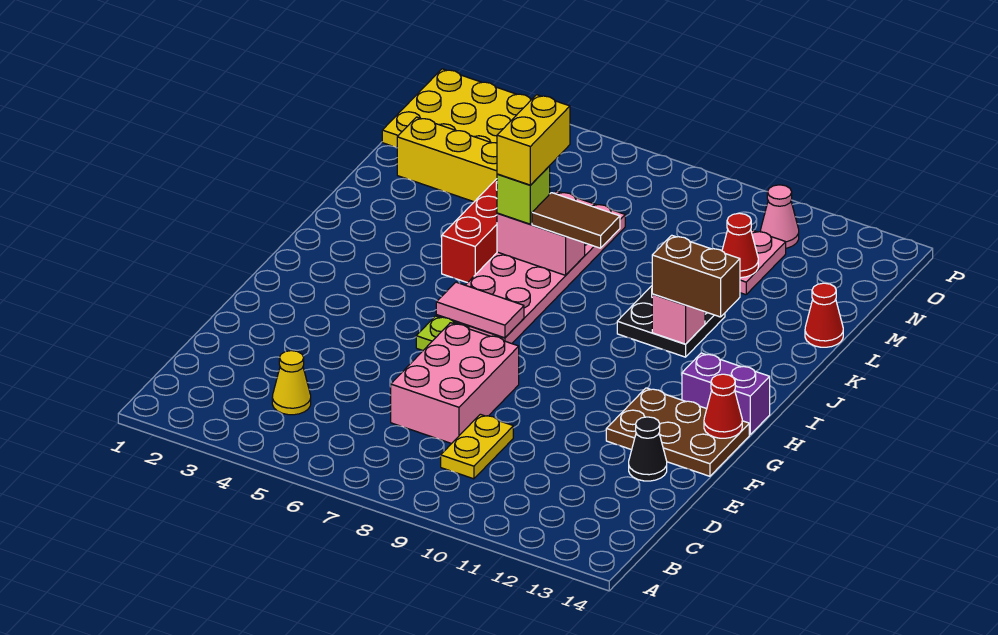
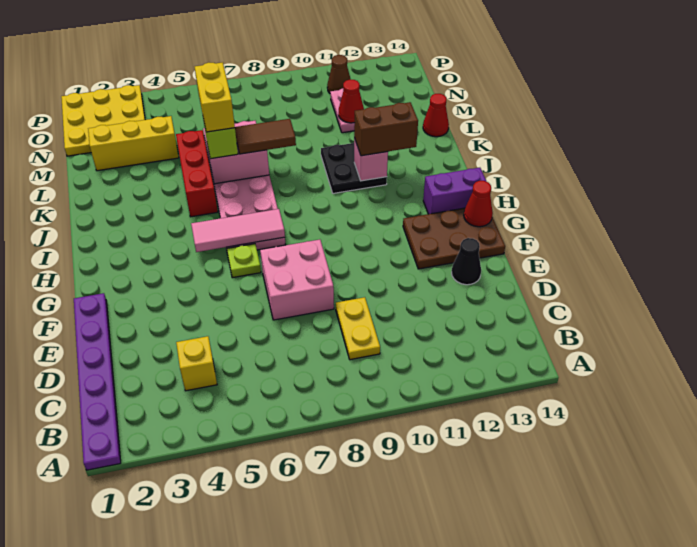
none -> purple 1x6 plate [74,293,121,470]
yellow 1x1 cone [272,351,311,415] -> yellow 1x1 brick [176,336,217,391]
pink 2x3 brick [391,323,519,444] -> pink 2x2 brick [260,240,334,320]
pink 1x2 tile [436,282,524,338] -> pink 1x3 tile [191,209,285,252]
pink 1x1 cone [761,185,799,248] -> brown 1x1 cone [327,55,351,93]

